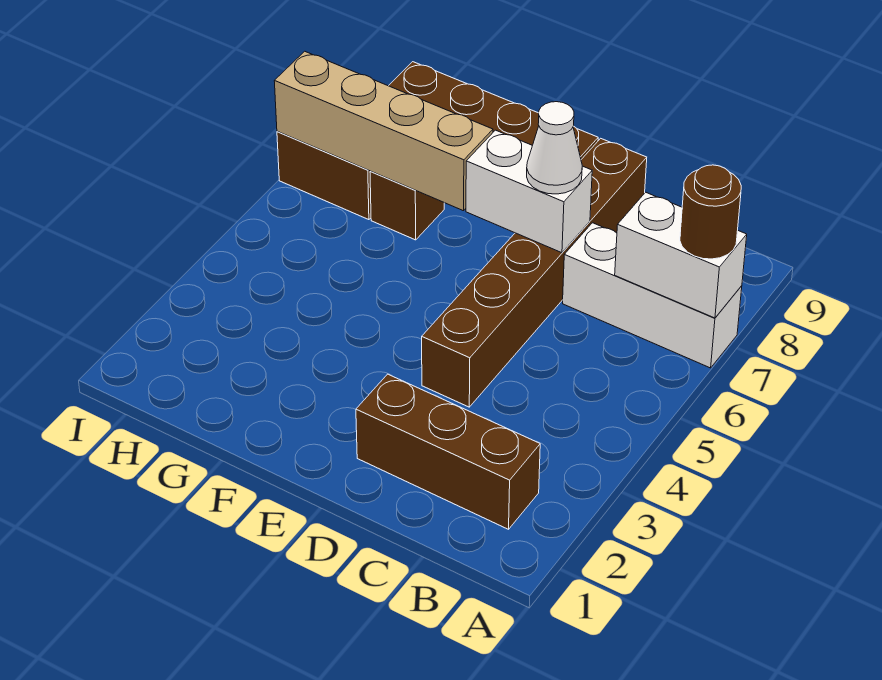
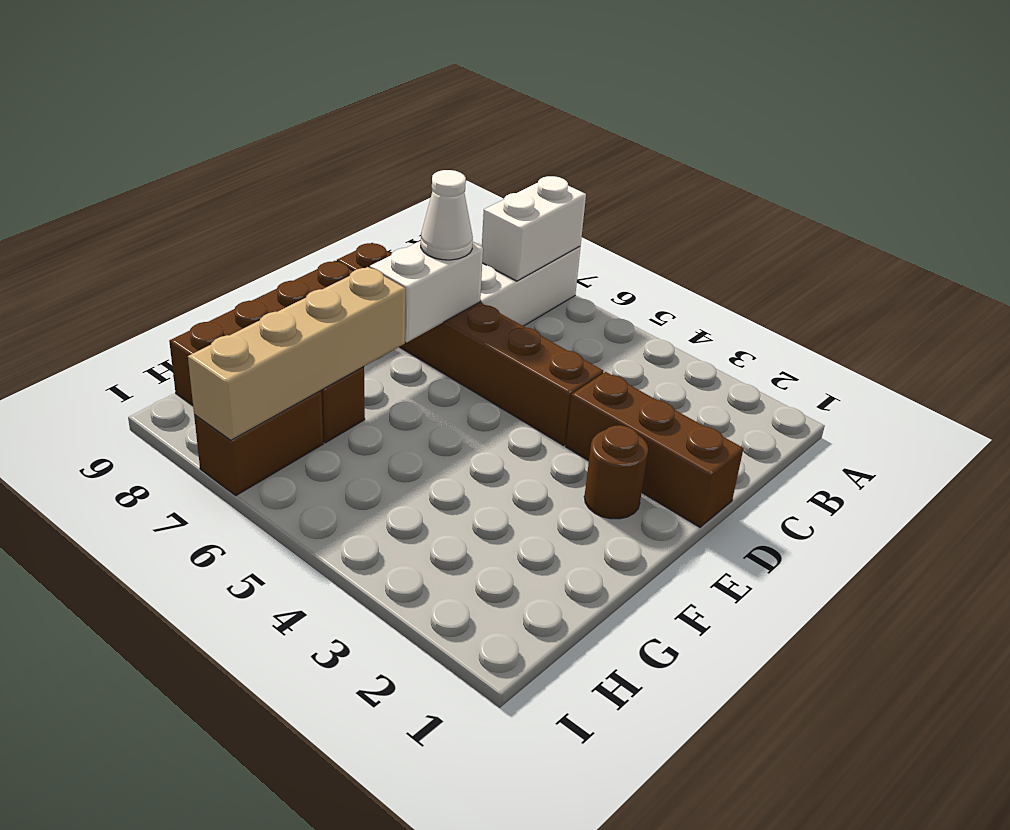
brown 1x1 round brick [680,165,741,259] -> brown 1x1 round brick moved to [584,425,648,519]
brown 1x3 brick [356,374,540,529] -> brown 1x3 brick turned to [566,372,744,527]

